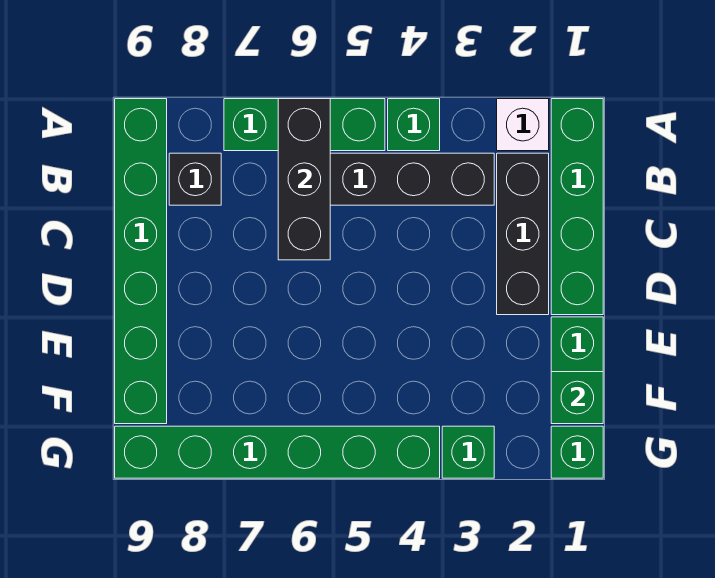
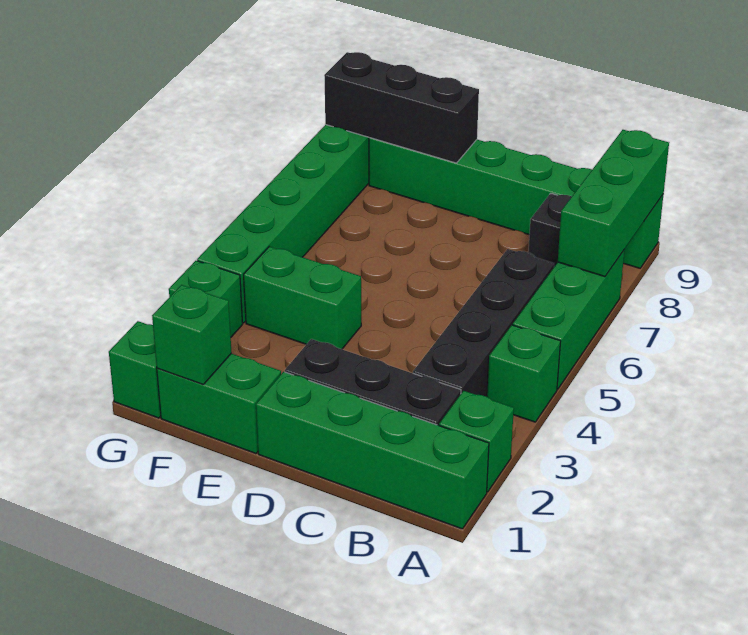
white 1x1 brick [497,99,549,151] -> green 1x1 brick [439,391,514,492]
black 1x3 brick [278,99,330,260] -> black 1x3 brick moved to [324,52,479,163]
none -> green 1x3 brick [558,130,669,277]
none -> green 1x2 brick [244,247,361,349]

